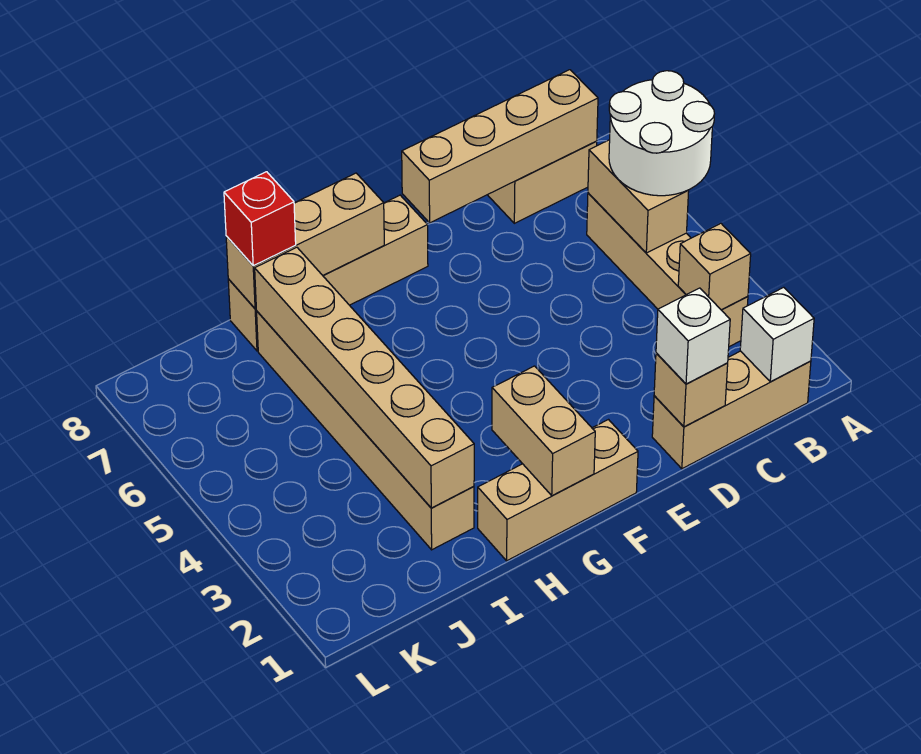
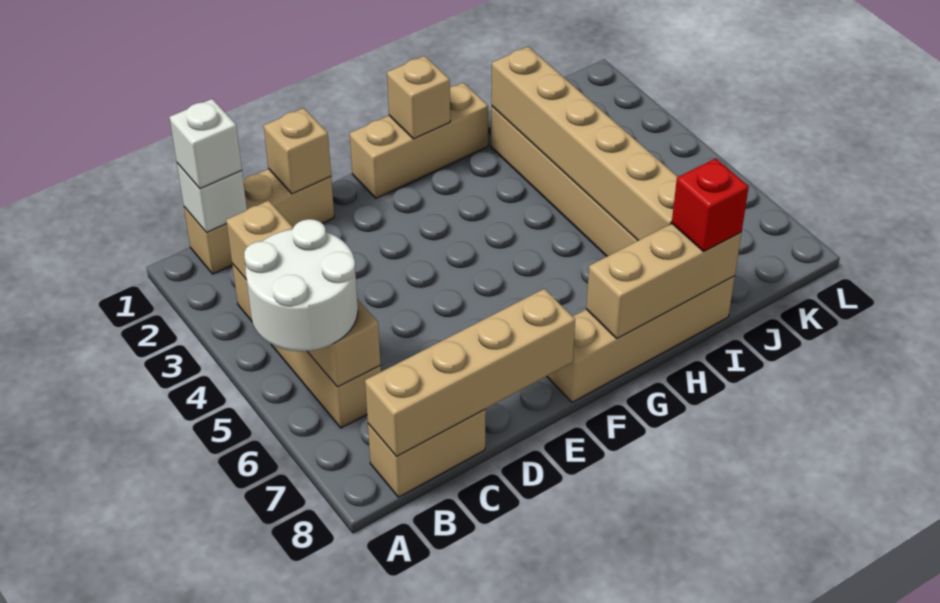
white 1x1 brick [656,288,730,384] -> white 1x1 brick moved to [169,99,242,189]
tan 1x2 brick [492,366,595,496] -> tan 1x1 brick [387,56,450,139]

